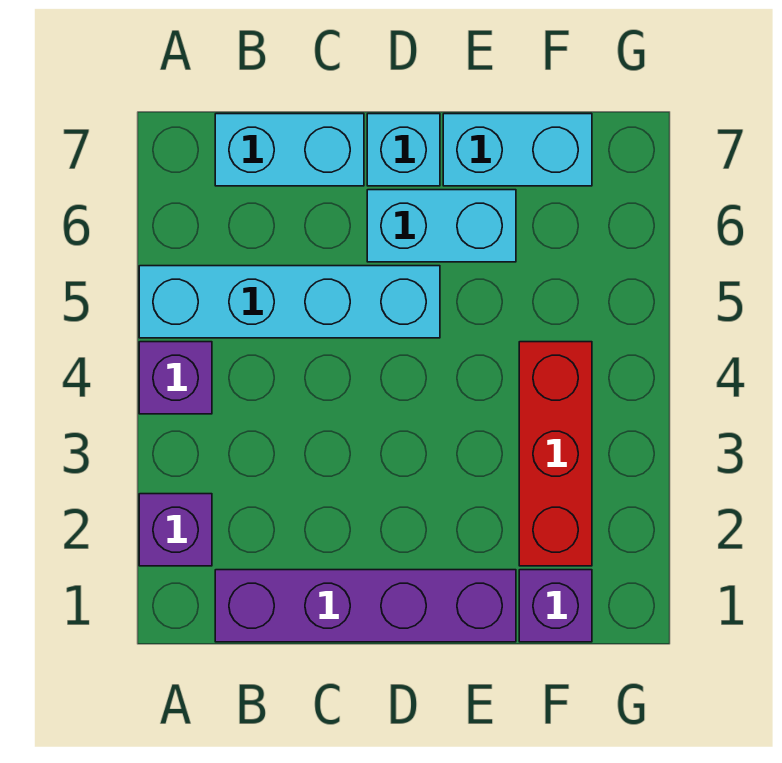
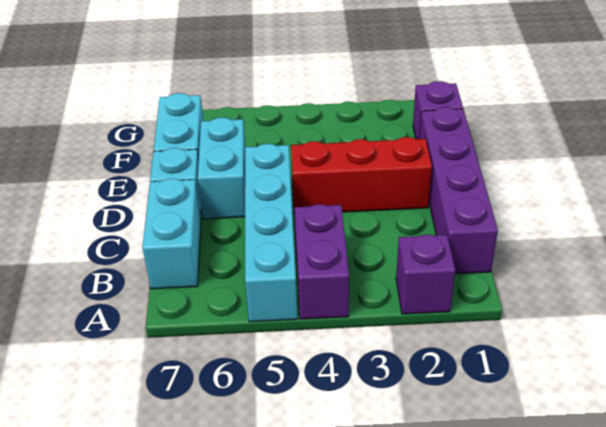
purple 1x1 brick [139,342,212,414] -> purple 1x2 brick [295,204,349,319]
red 1x3 brick [519,342,592,566] -> red 1x3 brick moved to [291,137,432,214]

